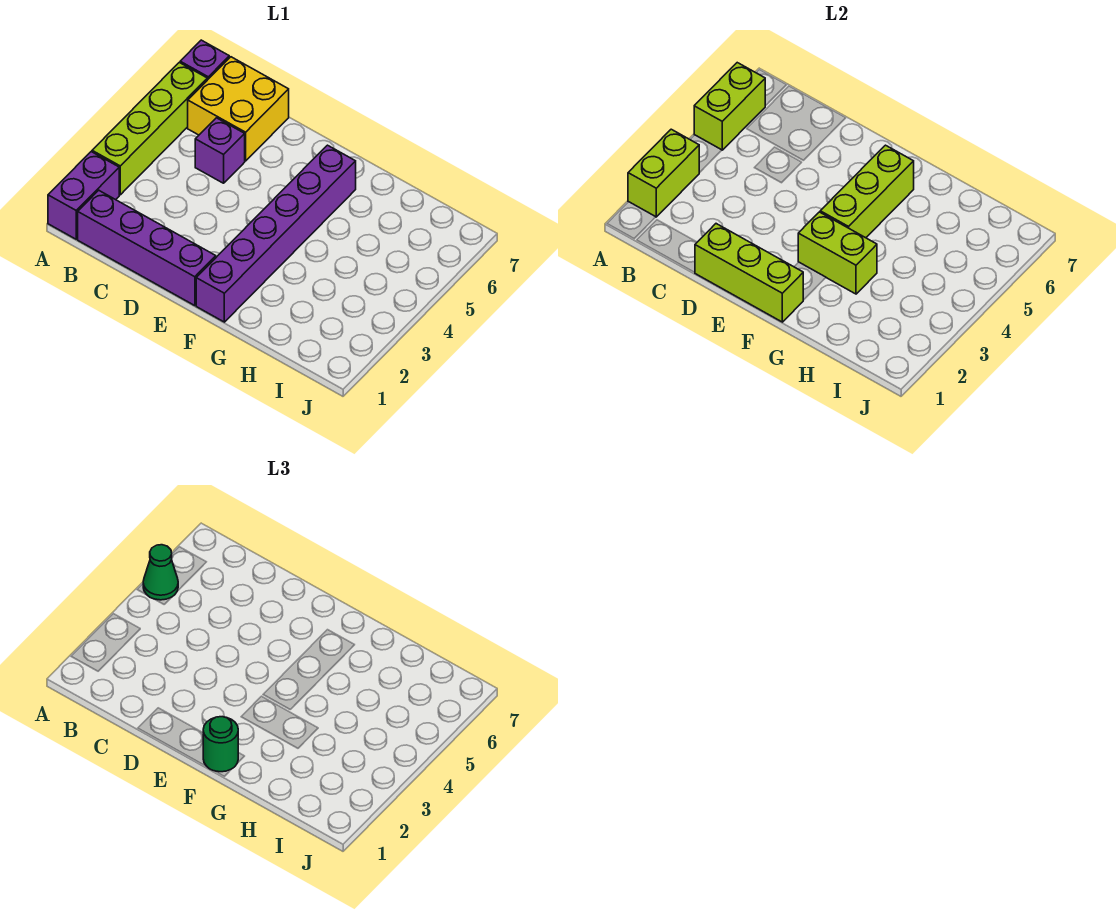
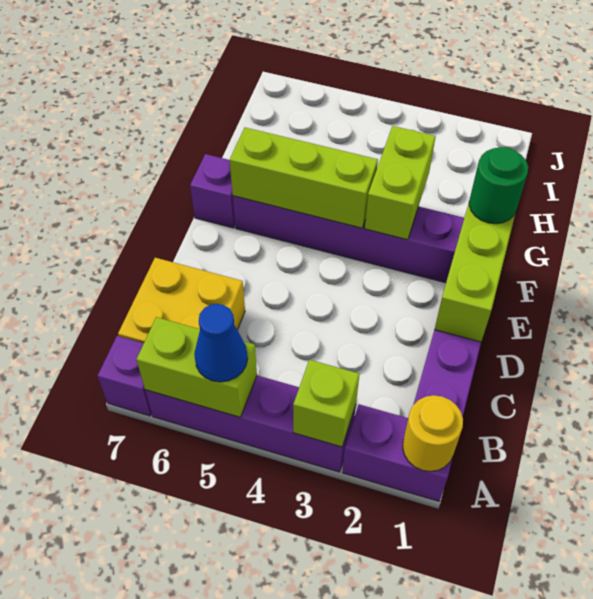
none -> yellow 1x1 round brick [403,395,463,472]
lime 1x2 brick [628,129,699,217] -> lime 1x1 brick [293,360,359,447]
lime 1x4 brick [92,63,207,195] -> purple 1x4 brick [145,375,356,472]
green 1x1 cone [143,545,178,600] -> blue 1x1 cone [194,304,248,382]
purple 1x1 brick [195,118,245,183] -> purple 1x1 brick moved to [190,154,235,228]

